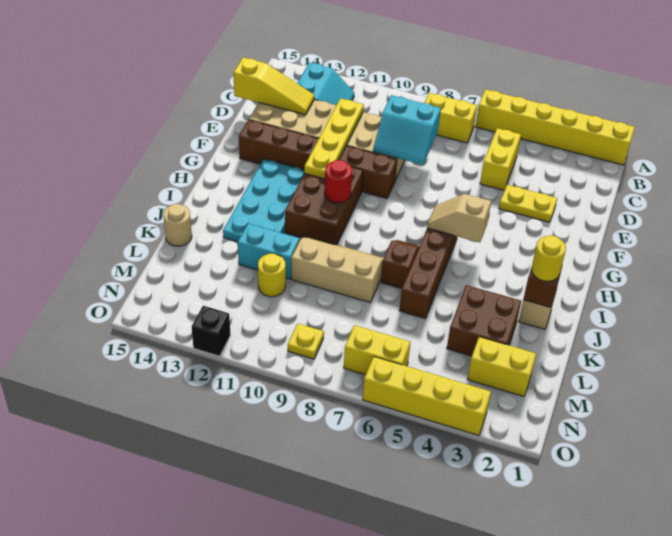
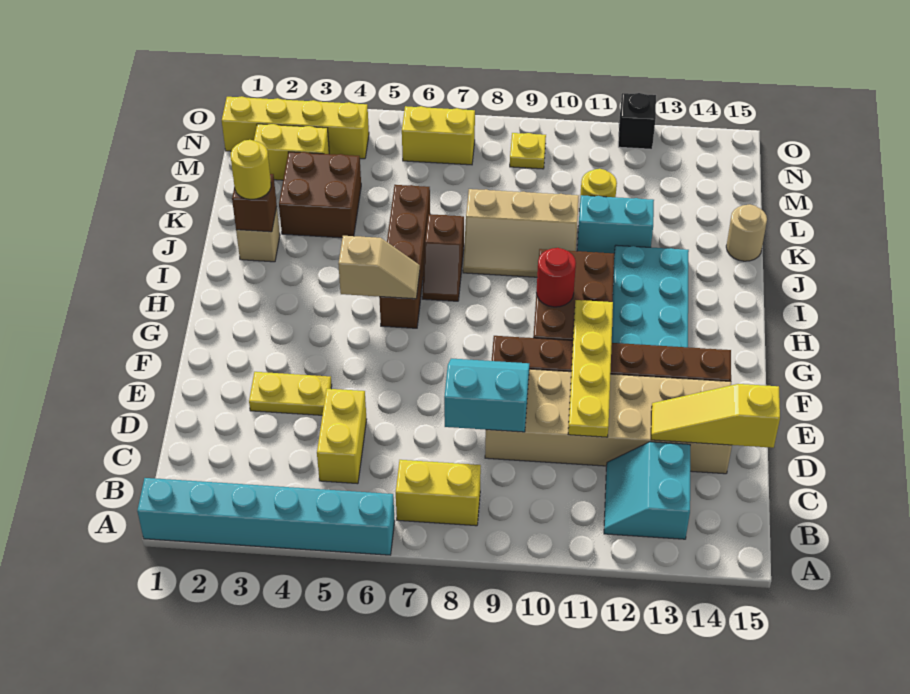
yellow 1x6 brick [475,89,635,165] -> cyan 1x6 brick [137,478,395,555]
yellow 1x4 brick [363,357,491,435] -> yellow 1x4 brick moved to [222,96,369,159]

